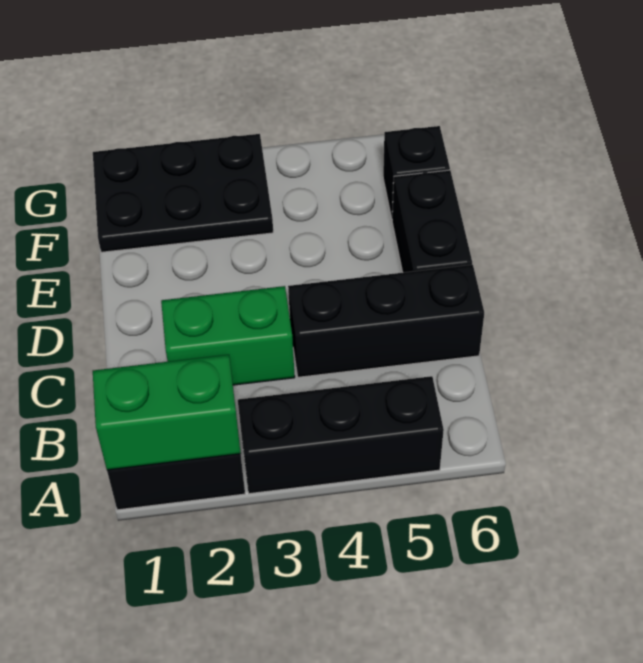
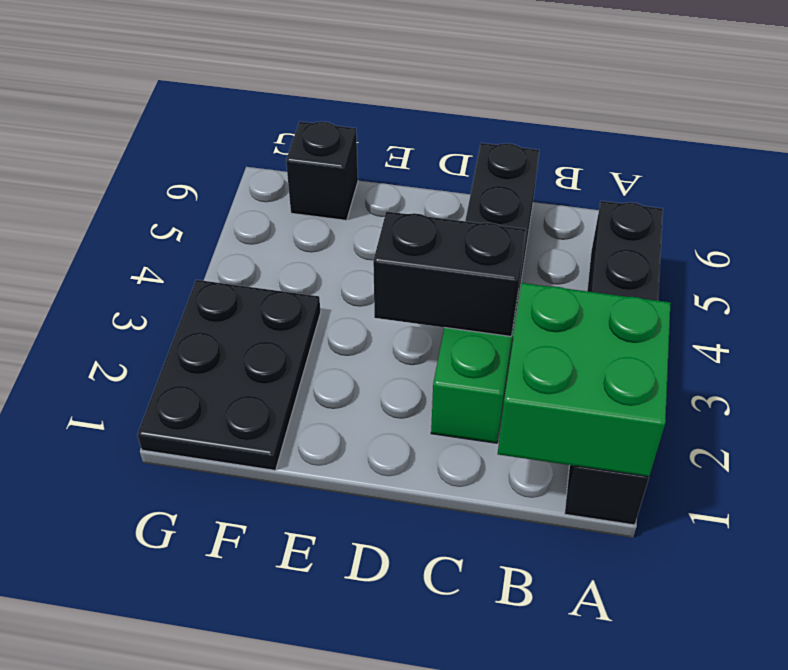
green 1x2 brick [93,355,241,470] -> green 2x2 brick [498,283,671,477]
black 1x2 brick [392,170,472,273] -> black 1x2 brick moved to [373,211,526,336]

